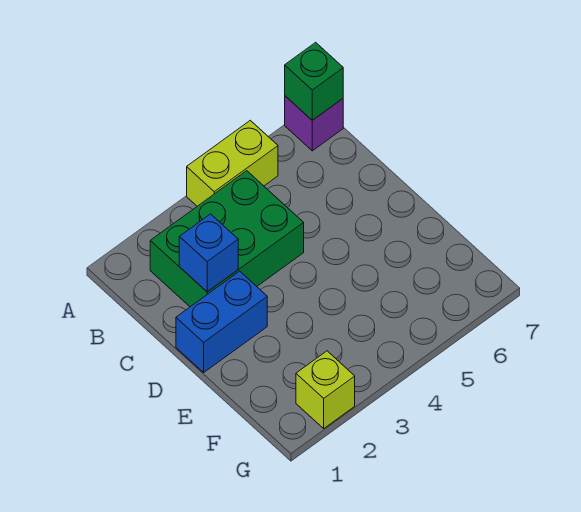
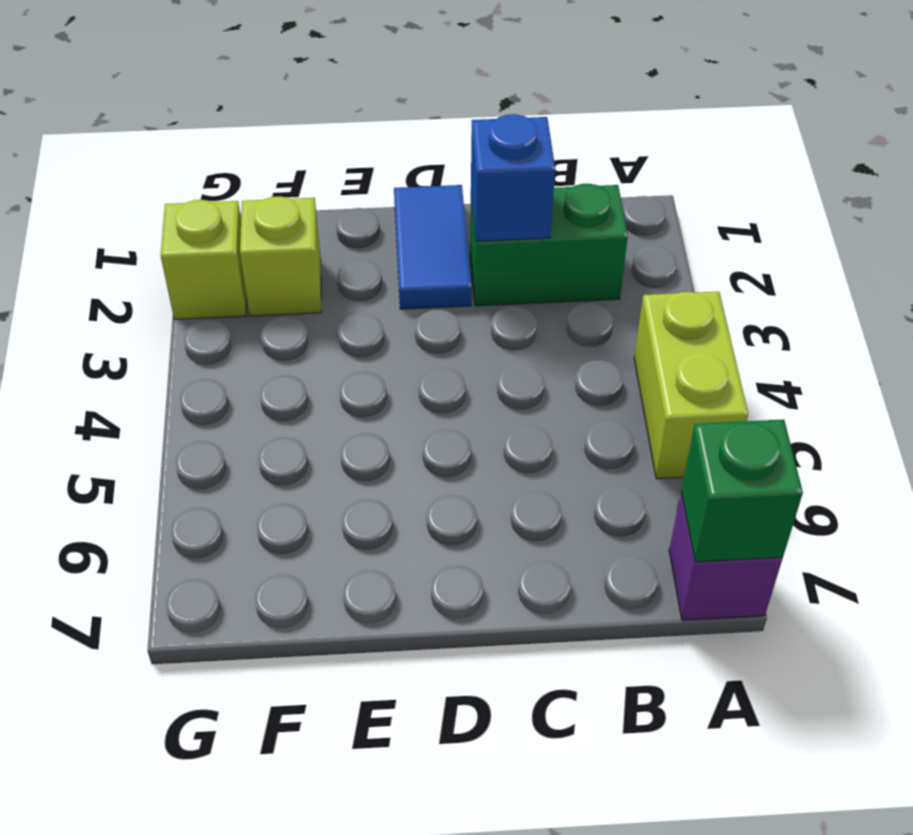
green 2x3 brick [150,171,304,307] -> green 1x2 brick [470,184,628,306]
blue 1x2 brick [176,271,267,372] -> blue 1x2 tile [394,185,472,309]
none -> lime 1x1 brick [240,196,321,316]

